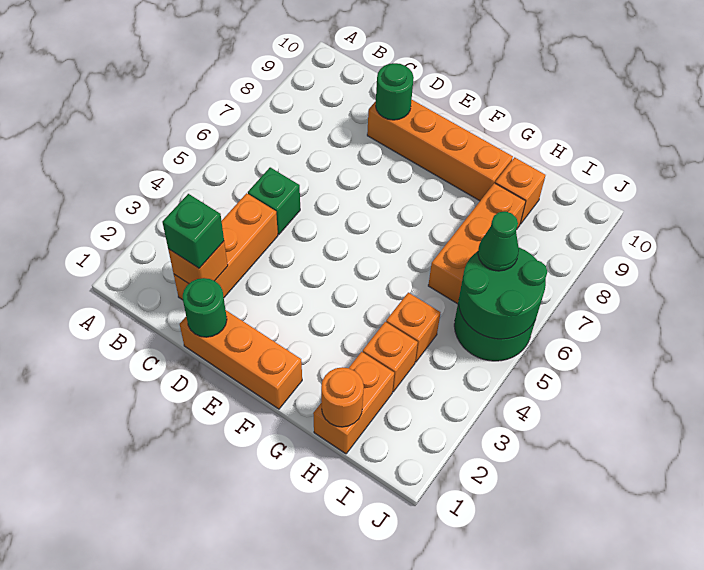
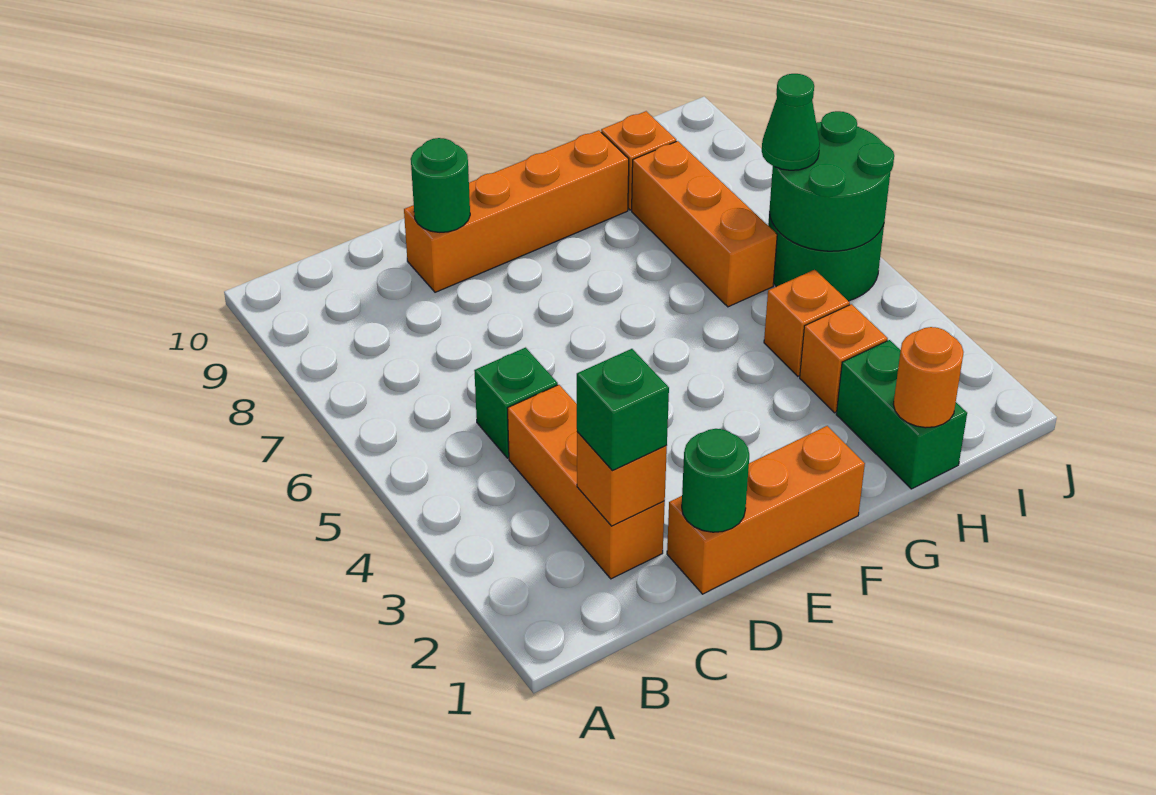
orange 1x2 brick [313,352,394,454] -> green 1x2 brick [836,340,967,489]

